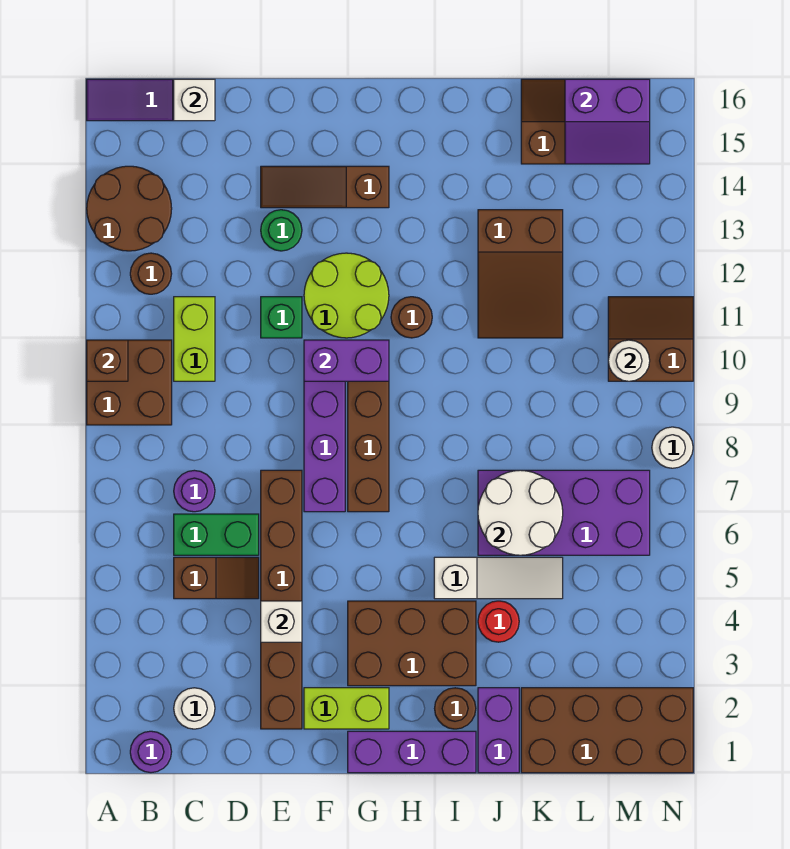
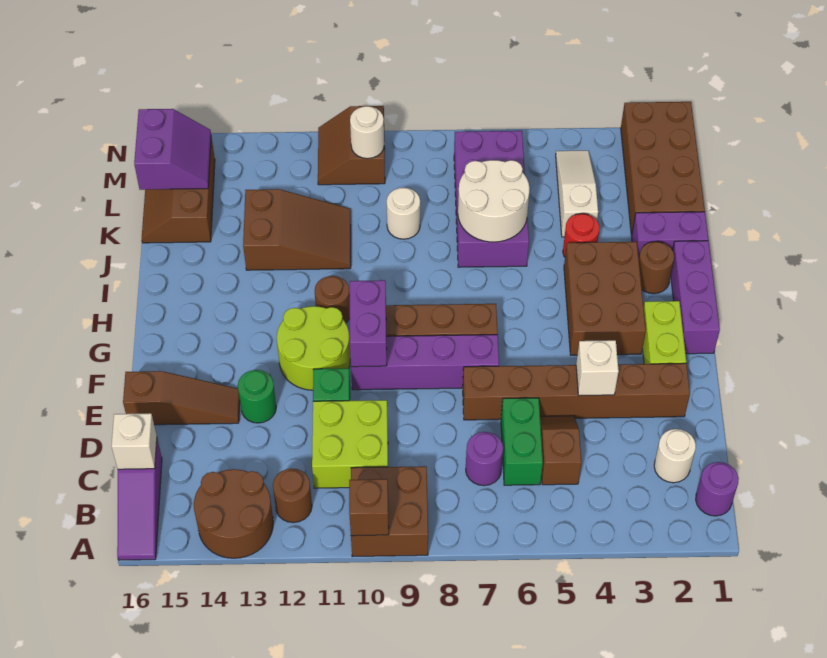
lime 1x2 brick [174,297,215,381] -> lime 2x2 brick [312,400,388,488]
brown 1x3 slope [261,166,389,208] -> brown 1x3 slope turned to [123,371,240,425]
white 1x3 slope [434,557,563,599] -> white 1x3 slope moved to [556,151,598,237]
white 1x1 round brick [652,427,693,468] -> white 1x1 round brick moved to [387,188,420,239]

